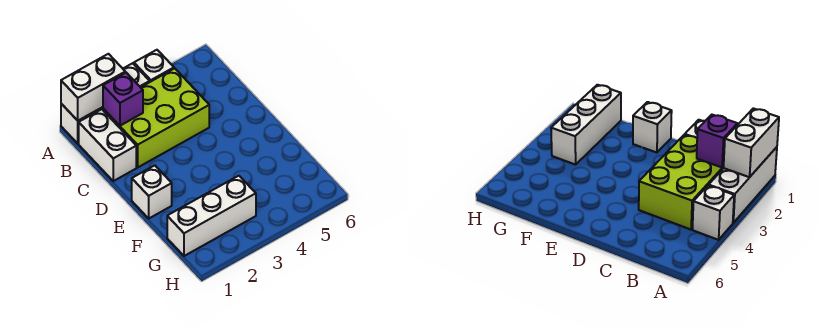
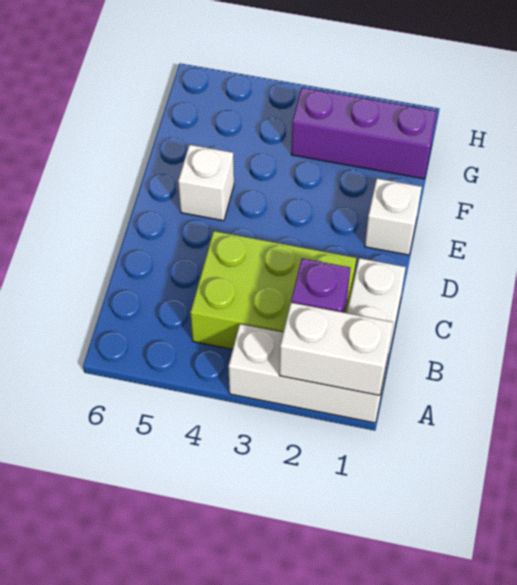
white 1x1 brick [134,50,174,82] -> white 1x1 brick moved to [178,145,234,221]
white 1x3 brick [167,176,256,256] -> purple 1x3 brick [291,88,437,179]

